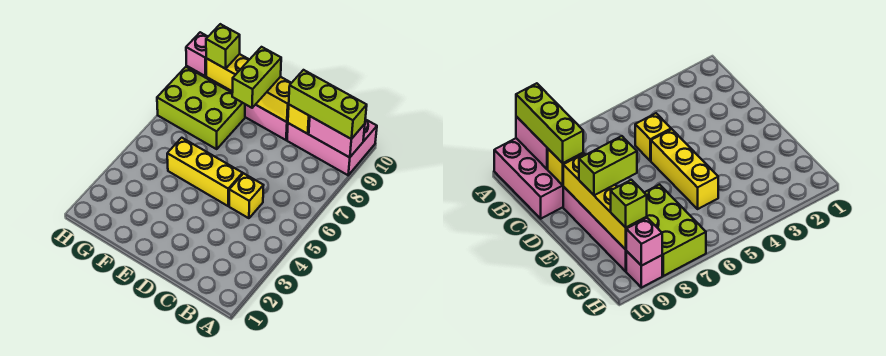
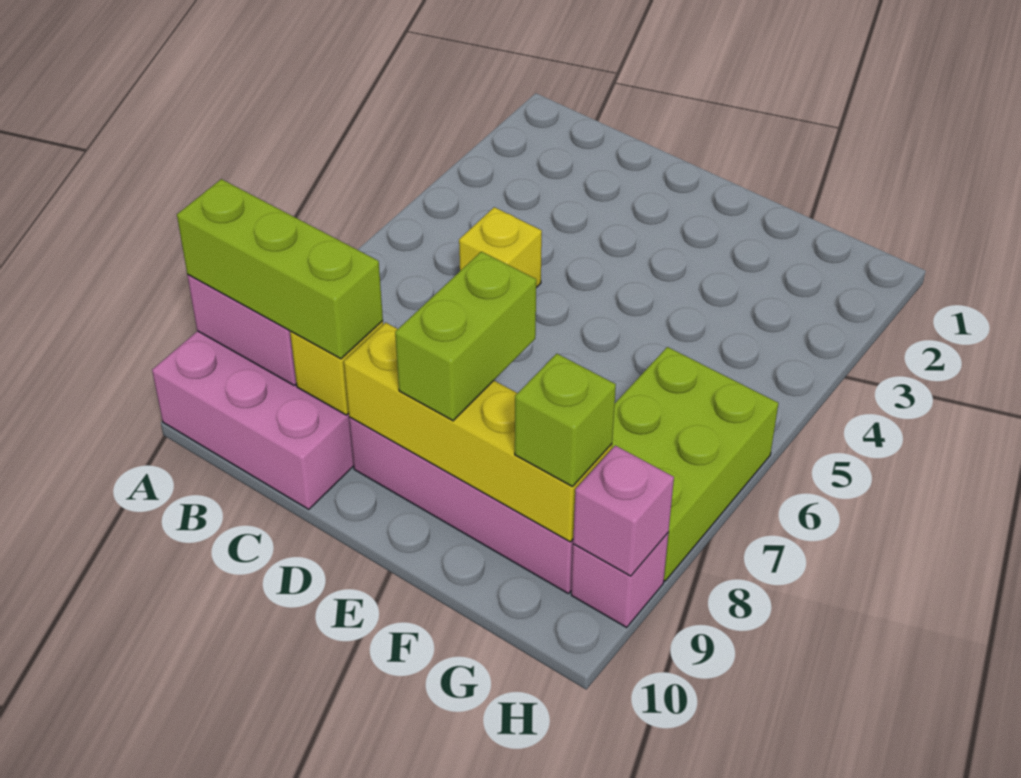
yellow 1x3 brick [167,138,243,206] -> none
lime 2x3 brick [157,67,245,149] -> lime 2x3 brick turned to [612,347,778,581]

